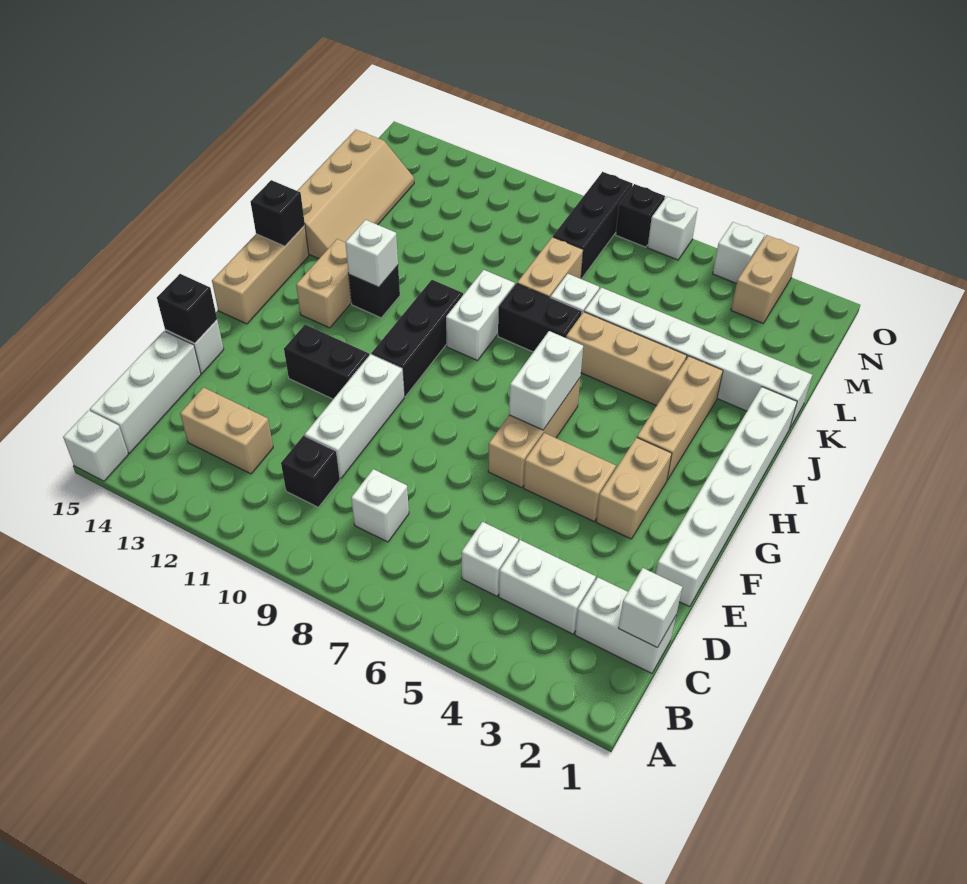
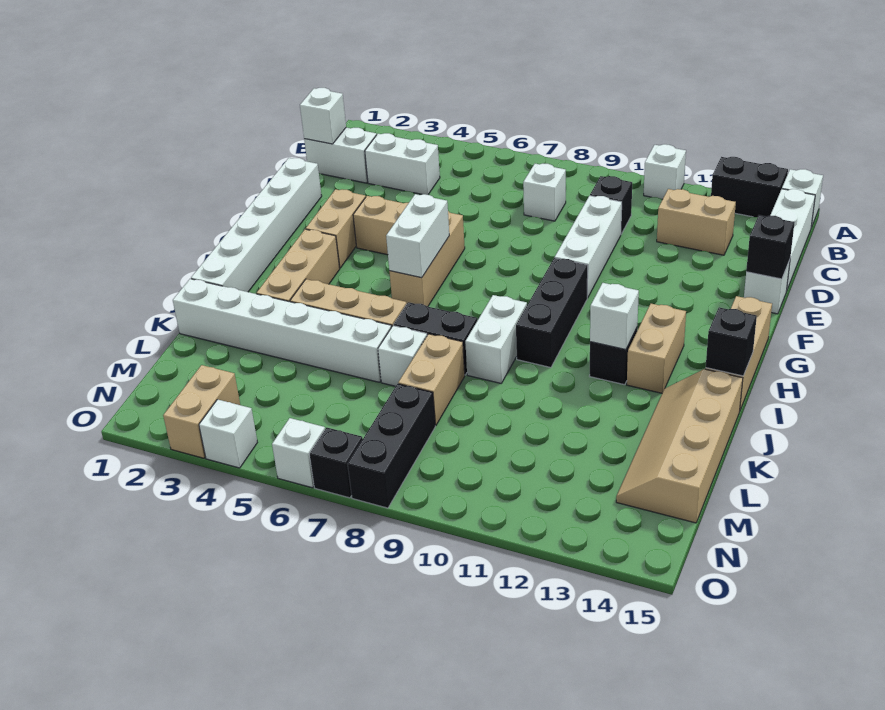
white 1x1 brick [461,522,518,596] -> white 1x1 brick moved to [644,144,686,199]
black 1x2 brick [284,325,369,399] -> black 1x2 brick moved to [711,157,788,217]

